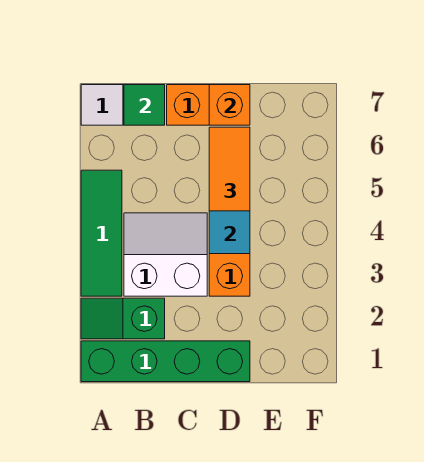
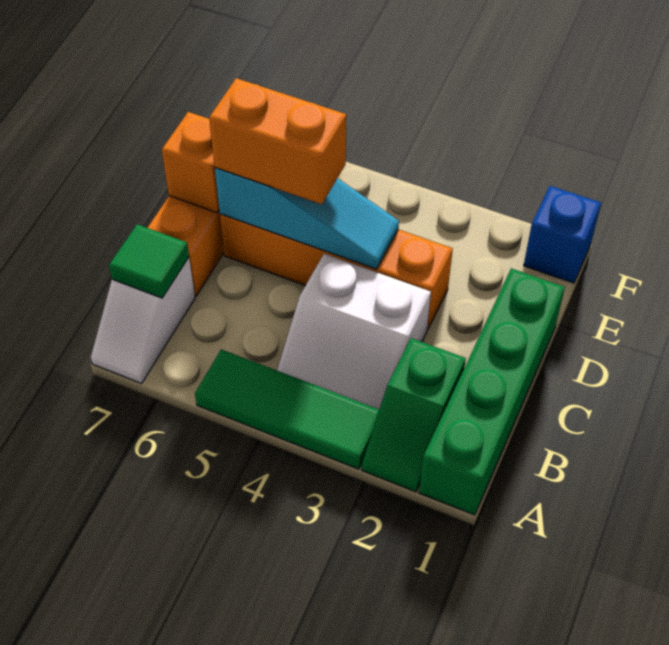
white 2x2 slope [124,213,207,296] -> white 2x2 slope turned to [277,254,431,409]
orange 1x2 tile [209,127,250,211] -> orange 1x2 brick [209,78,346,204]
none -> blue 1x1 brick [524,186,601,283]

